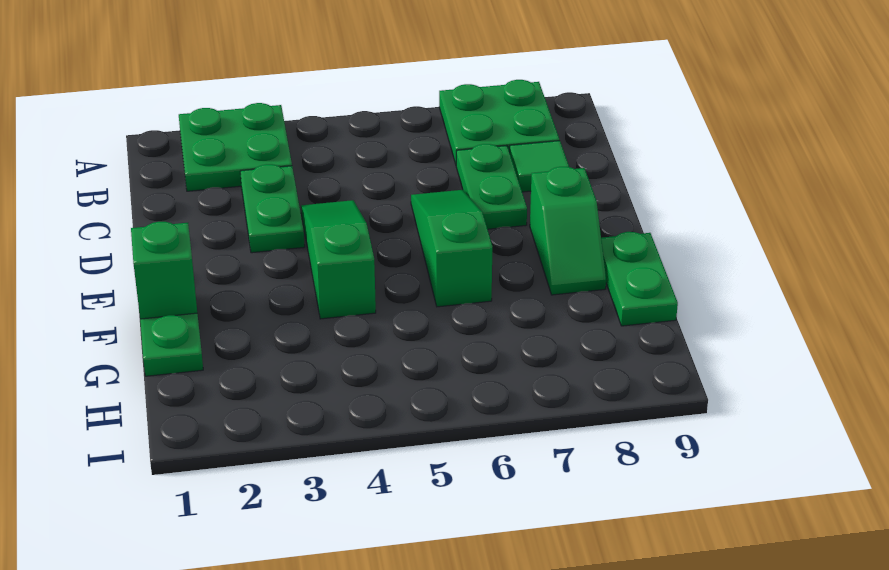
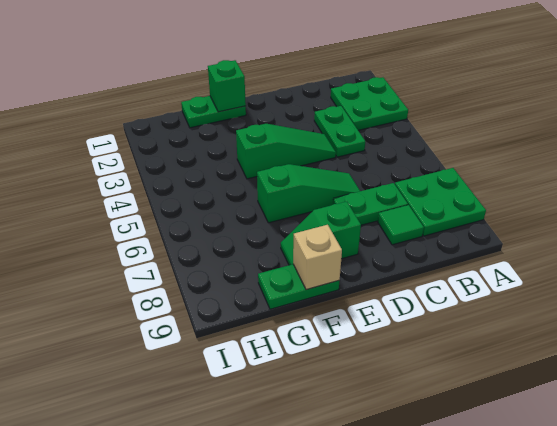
green 1x2 plate [240,164,305,253] -> green 1x2 plate turned to [314,106,365,157]
none -> tan 1x1 brick [293,225,342,290]

